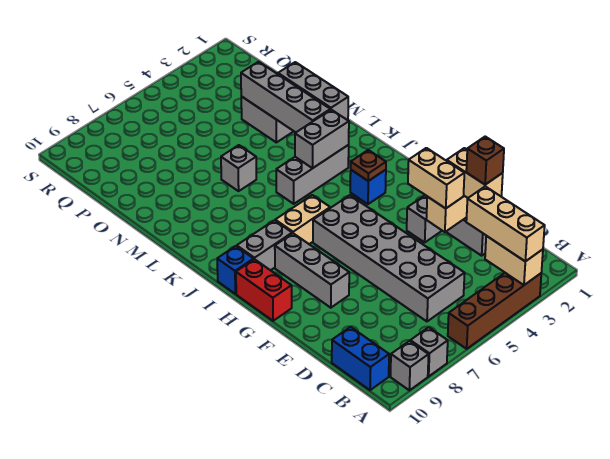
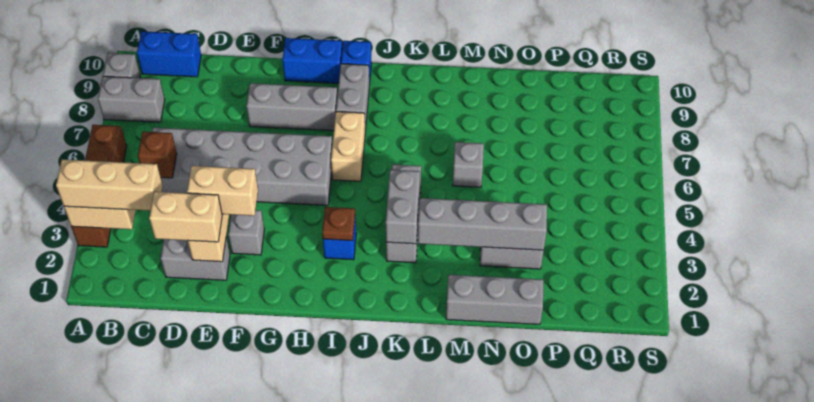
grey 1x1 brick [410,327,448,376] -> grey 1x2 brick [98,76,165,122]
brown 1x1 brick [466,137,504,185] -> brown 1x1 brick moved to [138,132,177,178]
red 1x2 brick [236,259,292,321] -> blue 1x2 brick [282,38,342,83]

